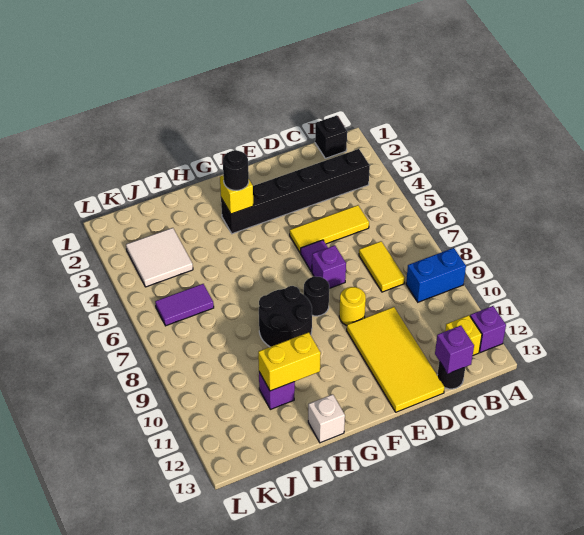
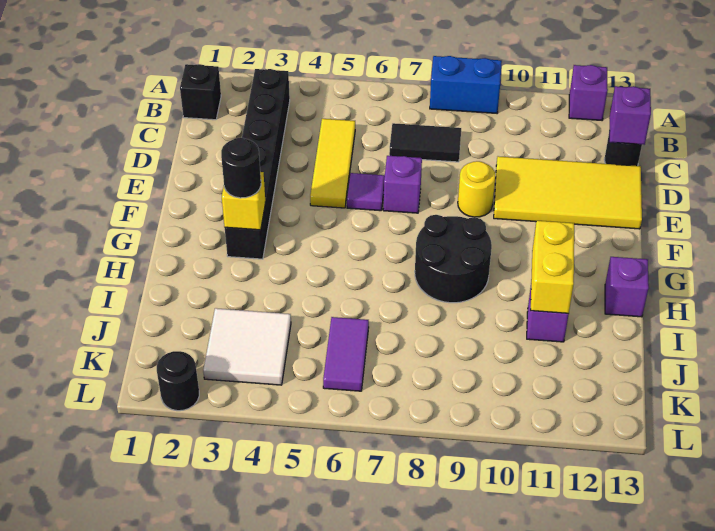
blue 1x2 brick [406,248,466,302] -> blue 1x2 brick turned to [430,56,502,113]
yellow 1x1 brick [445,315,482,355] -> none
yellow 1x2 tile [359,241,405,292] -> black 1x2 tile [389,123,461,162]
black 1x1 round brick [304,276,329,316] -> black 1x1 round brick moved to [157,351,199,411]
white 1x1 brick [308,394,345,443] -> purple 1x1 brick [605,257,649,317]

